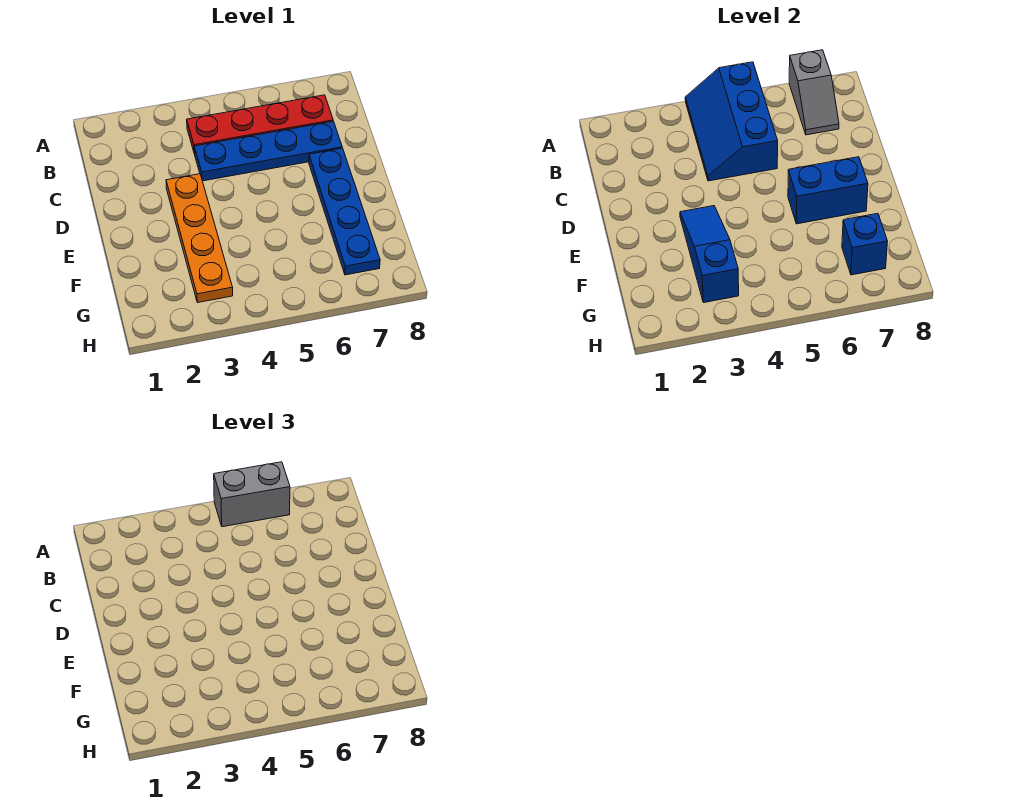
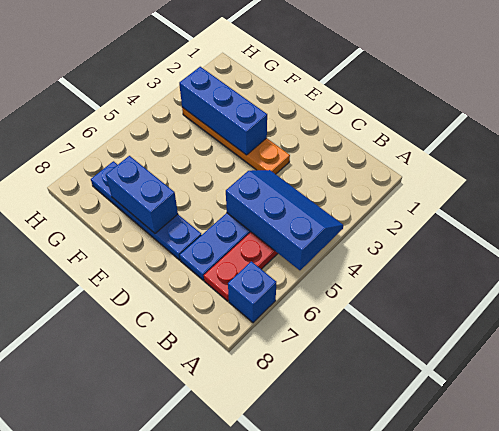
grey 1x2 brick [214,462,290,527] -> none
grey 1x2 slope [789,50,839,135] -> none
blue 1x3 slope [680,206,739,303] -> blue 1x3 brick [179,67,267,155]
blue 1x2 brick [788,157,868,224] -> blue 1x2 brick turned to [106,156,178,233]
blue 1x1 brick [842,213,888,275] -> blue 1x1 brick moved to [228,261,276,323]

